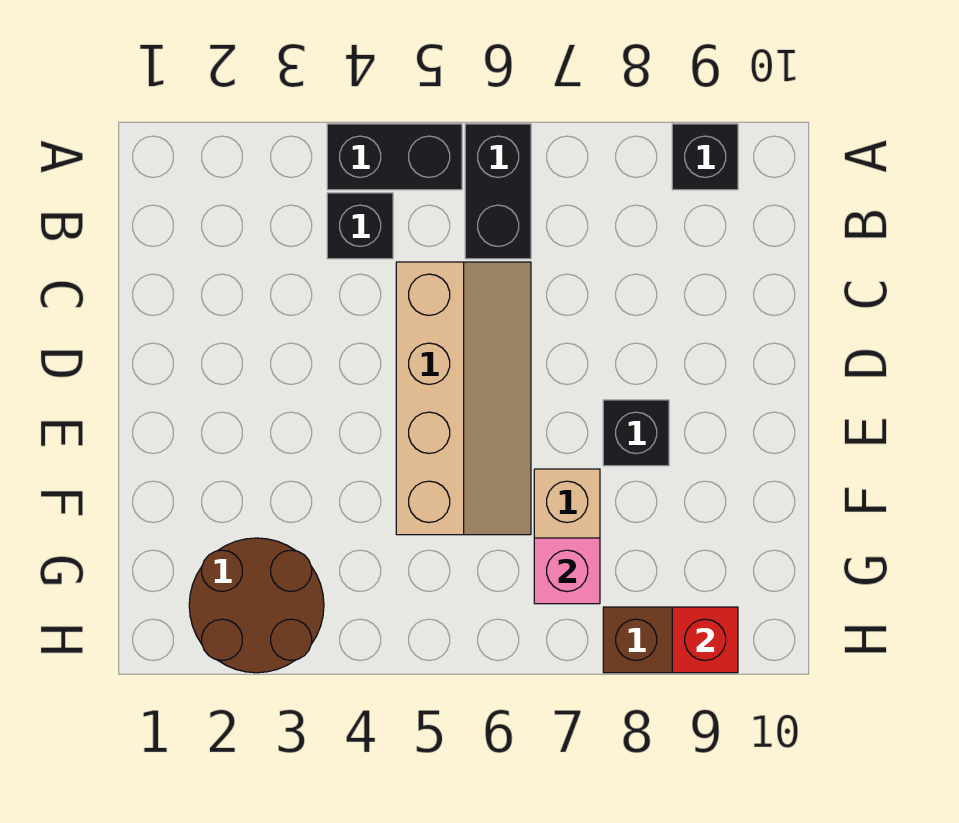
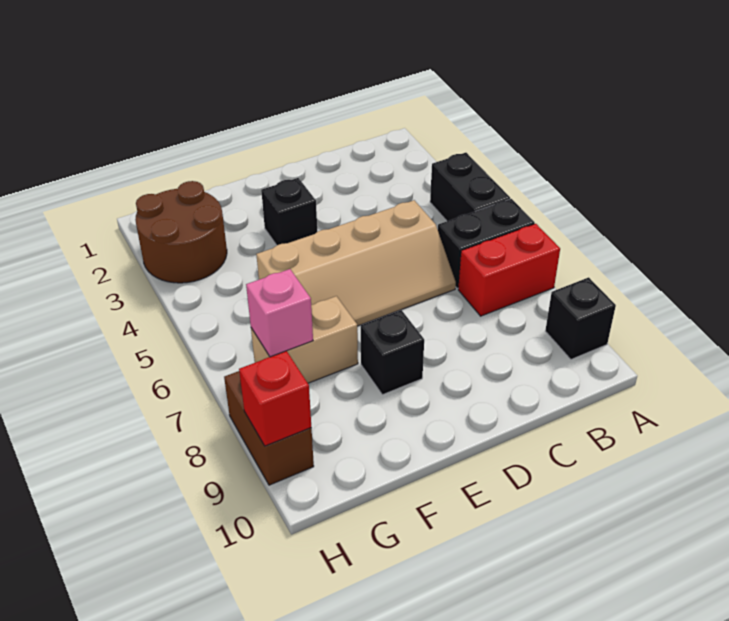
none -> red 1x2 brick [458,224,560,316]
black 1x1 brick [327,193,393,259] -> black 1x1 brick moved to [261,178,317,245]

